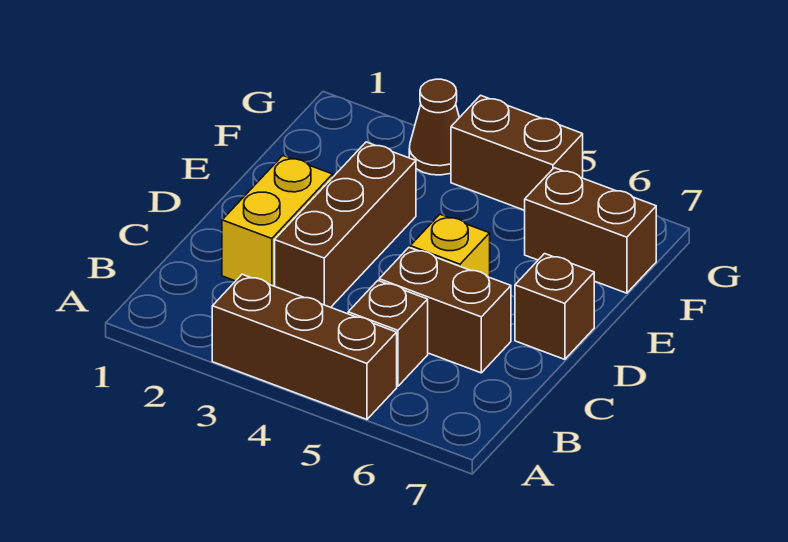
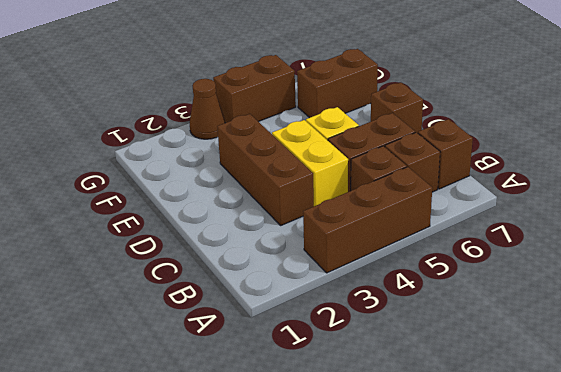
none -> brown 1x1 brick [385,132,440,192]
none -> brown 1x1 brick [418,119,473,189]
yellow 1x2 brick [222,156,333,286] -> yellow 1x2 brick moved to [272,120,348,206]

